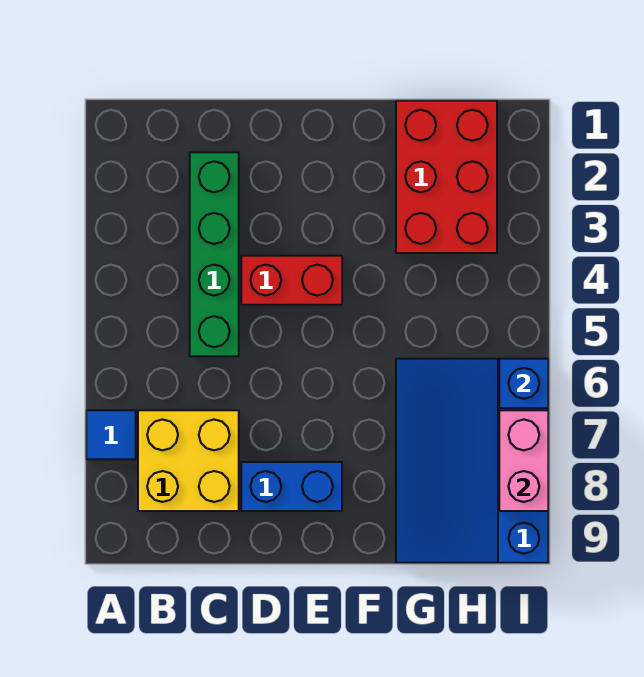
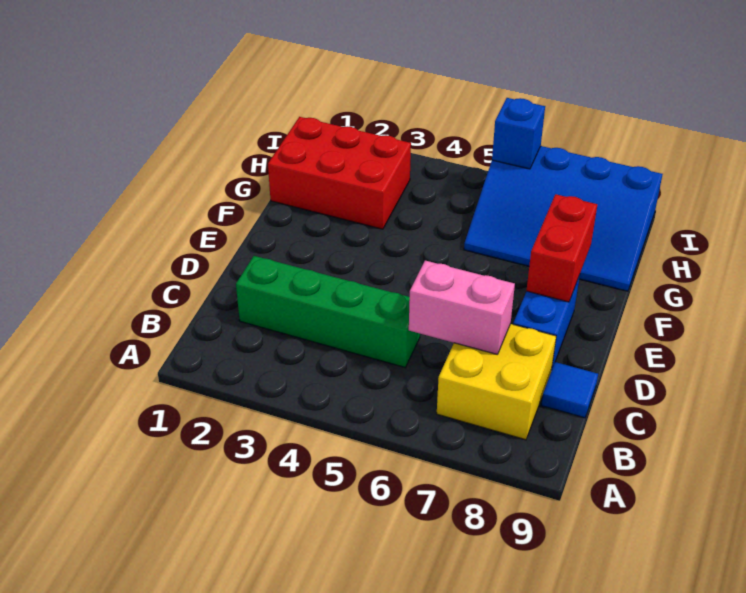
blue 1x1 tile [86,410,136,459] -> blue 1x1 tile moved to [542,362,598,418]
red 1x2 brick [241,256,342,305] -> red 1x2 brick moved to [526,194,597,302]
pink 1x2 brick [499,410,548,511] -> pink 1x2 brick moved to [409,261,515,354]

